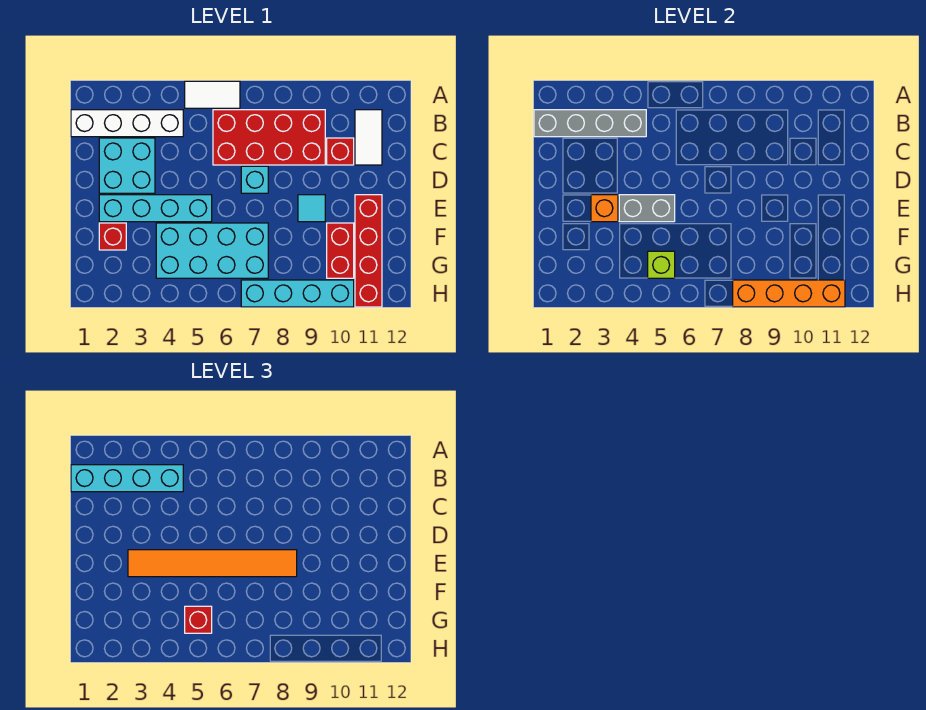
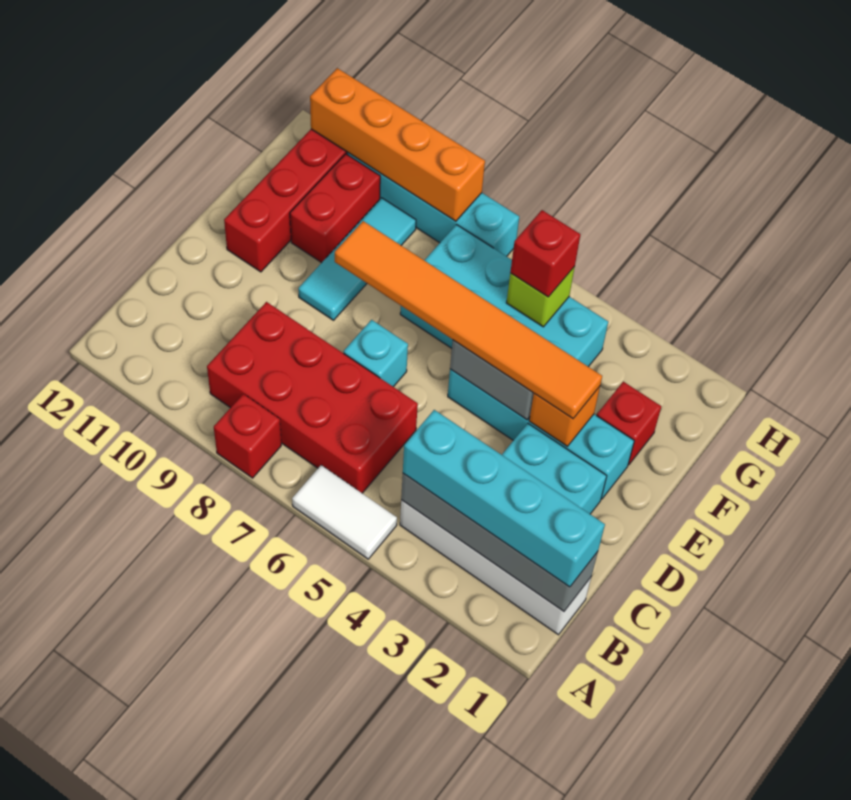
white 1x2 tile [355,110,382,165] -> none
red 1x1 brick [327,138,354,165] -> red 1x1 brick moved to [214,394,281,478]
cyan 1x1 tile [298,195,325,222] -> cyan 1x3 tile [298,198,416,320]

